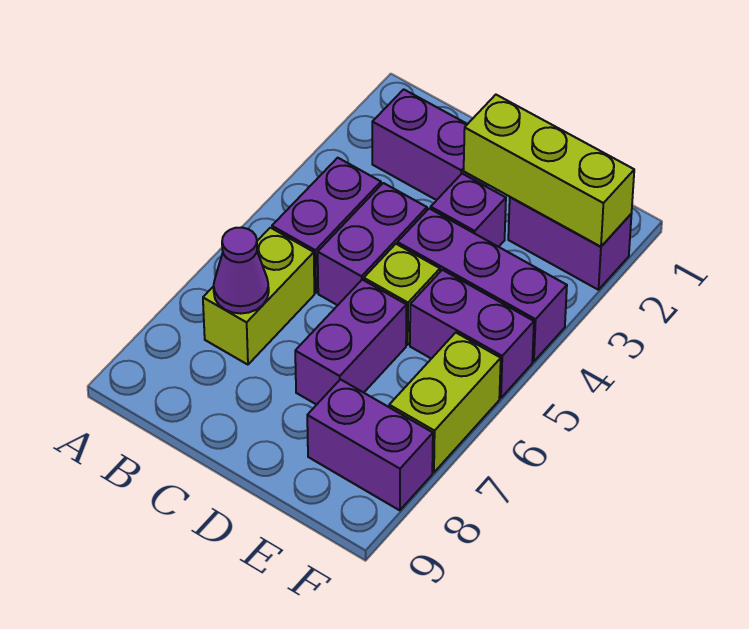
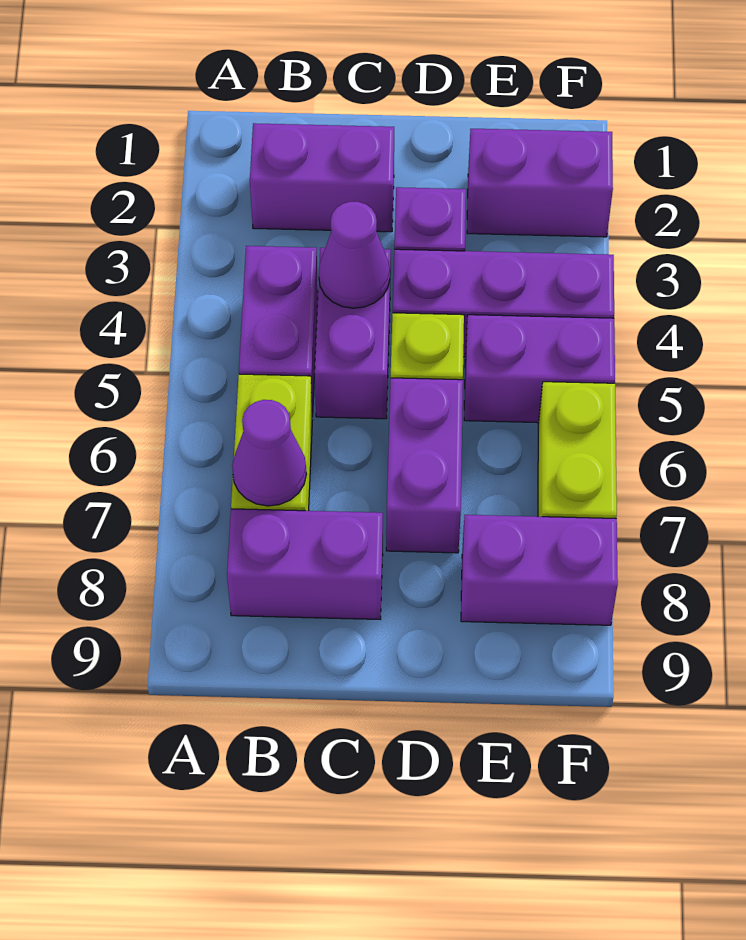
none -> purple 1x2 brick [227,509,383,619]
none -> purple 1x1 cone [319,202,390,308]
lime 1x3 brick [464,95,634,247] -> none

